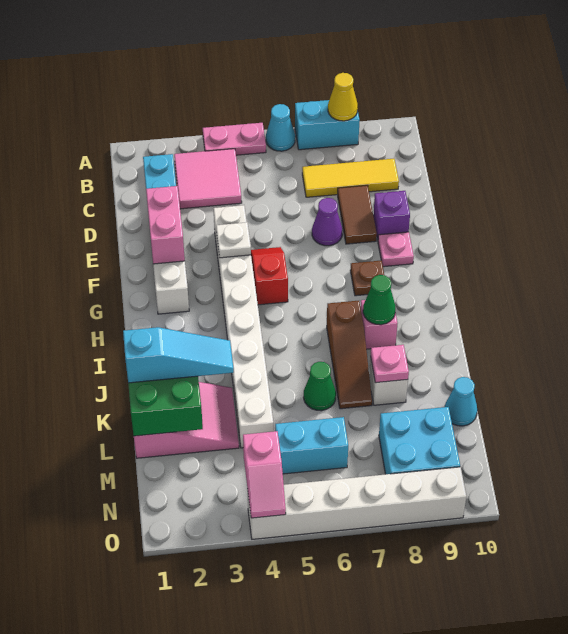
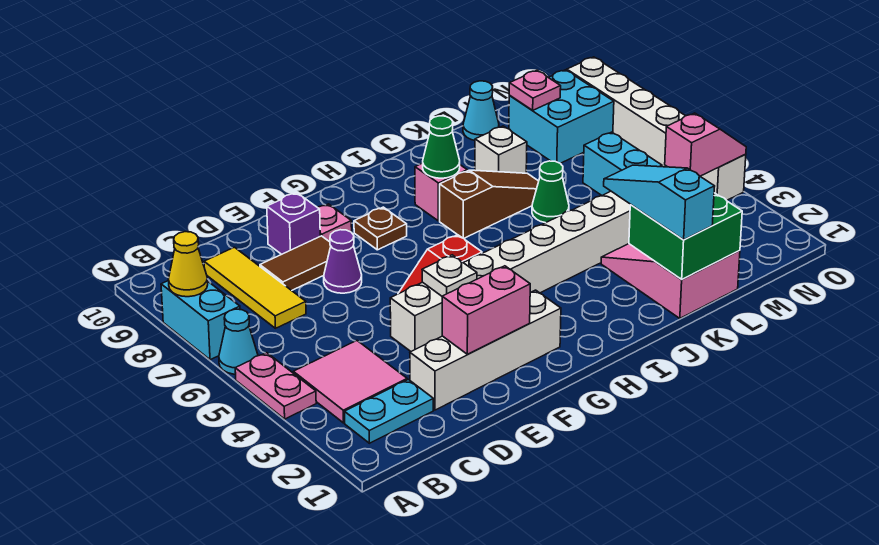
pink 1x1 plate [371,345,409,383] -> pink 1x1 plate moved to [509,70,561,110]

